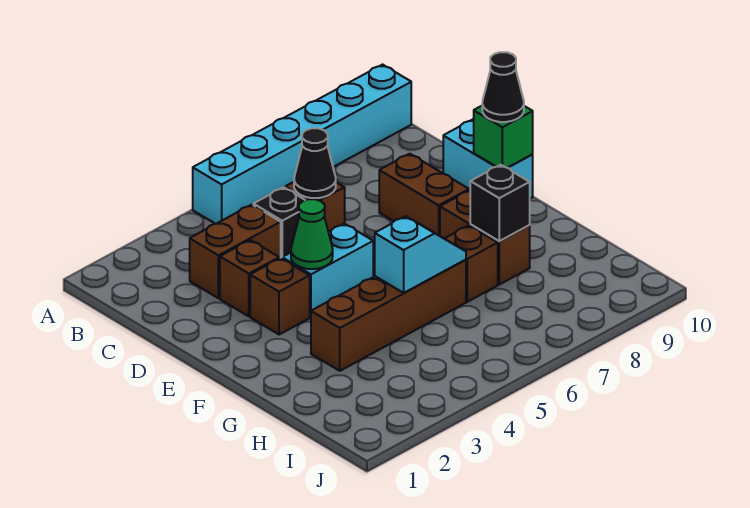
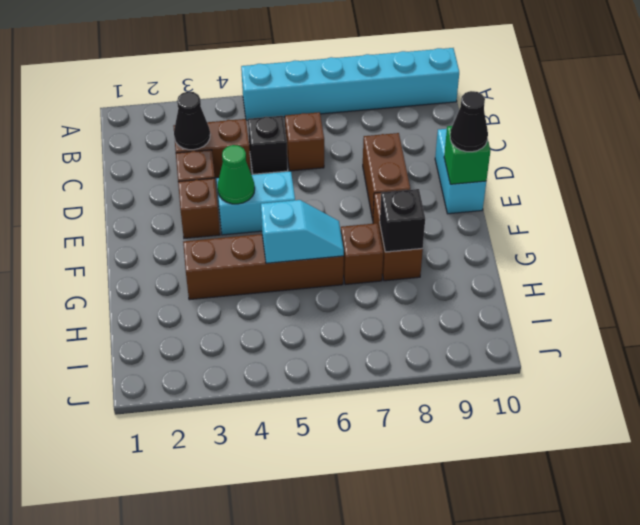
black 1x1 cone [294,128,336,198] -> black 1x1 cone moved to [174,92,210,150]

